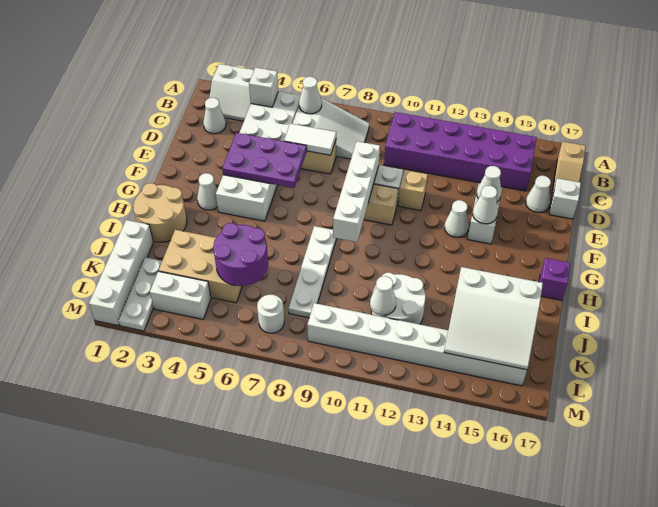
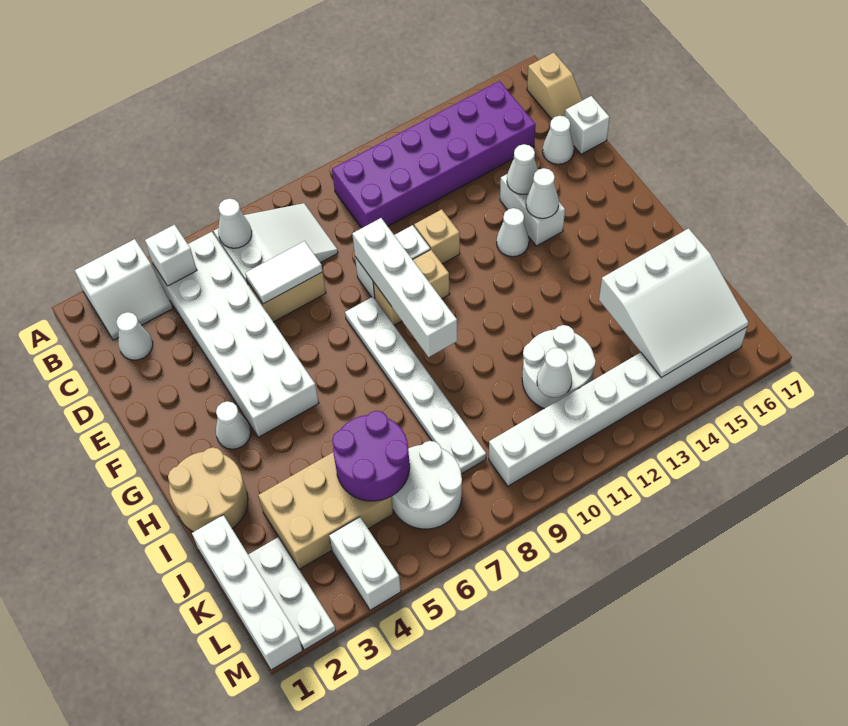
purple 2x3 plate [222,133,307,188] -> none
white 1x4 plate [288,226,337,318] -> white 1x6 plate [345,297,486,474]
purple 1x1 brick [539,258,570,300] -> none
white 1x2 brick [150,271,211,319] -> white 1x2 brick turned to [329,517,401,610]
white 1x1 round brick [257,295,284,333] -> white 2x2 round brick [391,441,462,529]

